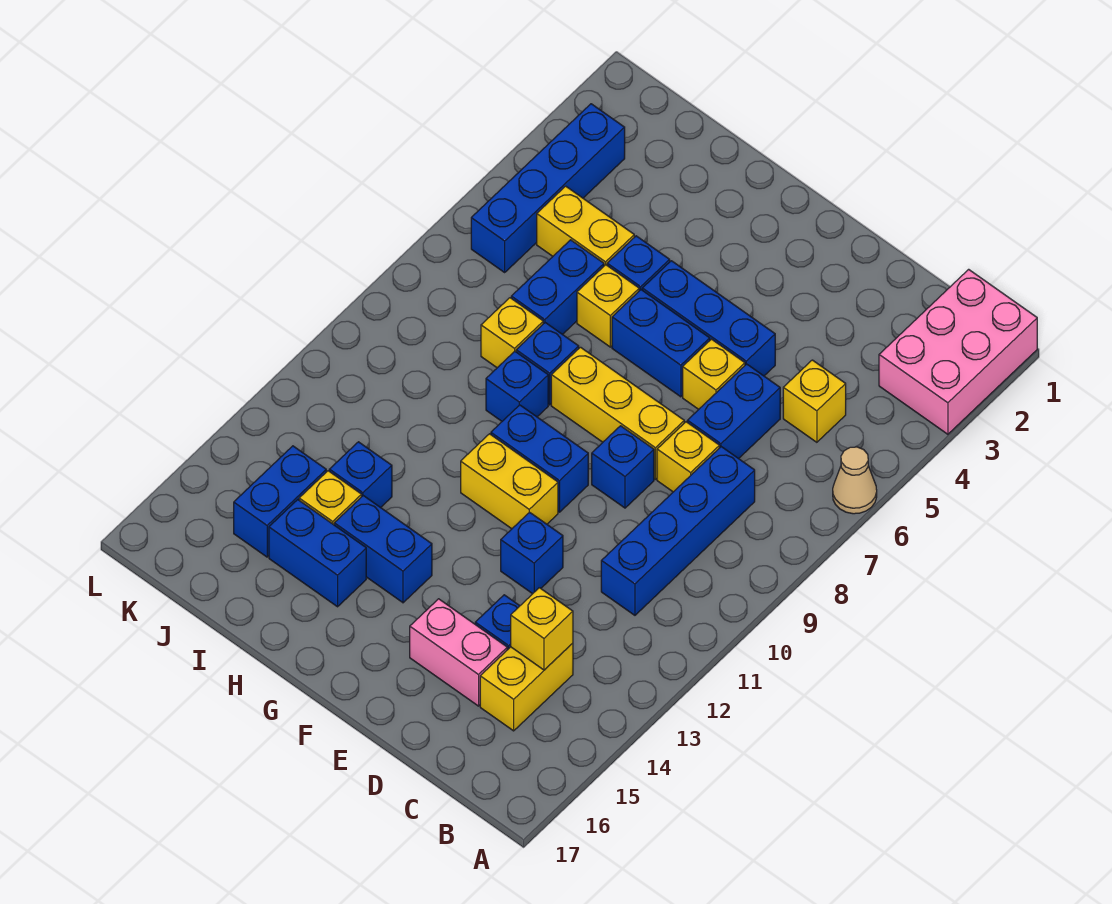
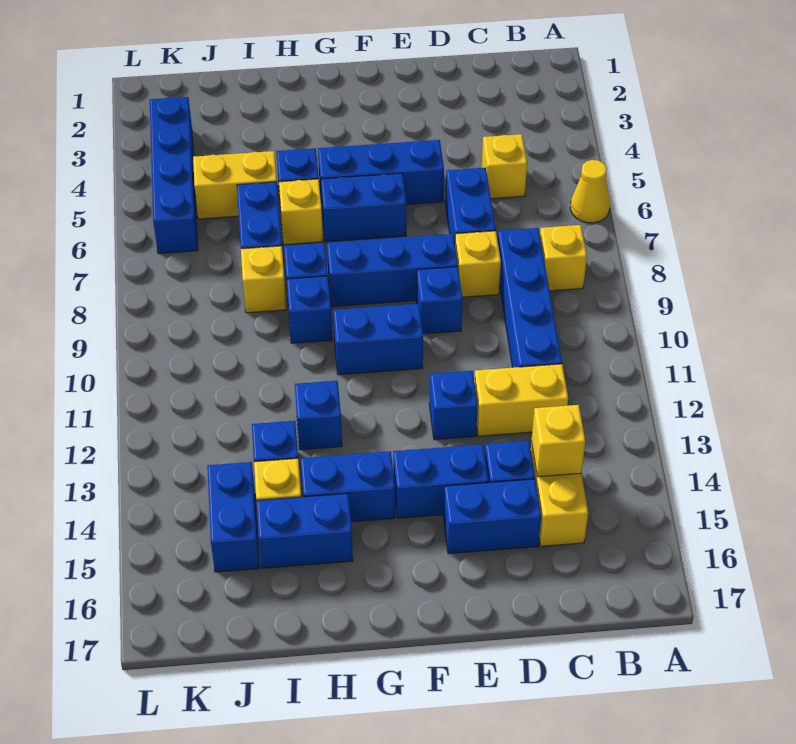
pink 2x3 brick [879,269,1037,434] -> none
tan 1x1 cone [833,447,877,514] -> yellow 1x1 cone [570,160,610,223]
pink 1x2 brick [410,599,507,706] -> blue 1x2 brick [443,479,541,554]
yellow 1x1 brick [683,339,745,409] -> yellow 1x1 brick moved to [540,225,587,291]
yellow 1x3 brick [551,347,684,479] -> blue 1x3 brick [327,234,458,307]
none -> blue 1x2 brick [393,444,488,518]
yellow 1x2 brick [461,434,558,529] -> yellow 1x2 brick moved to [474,364,568,436]
none -> blue 1x1 brick [295,381,342,450]

